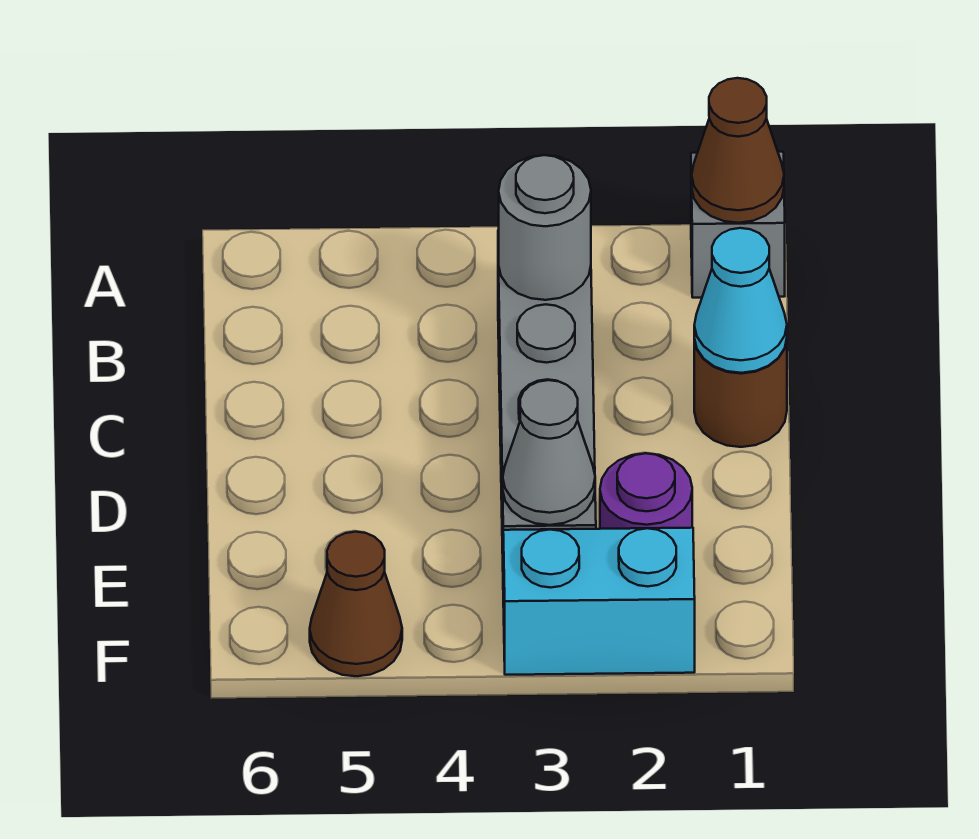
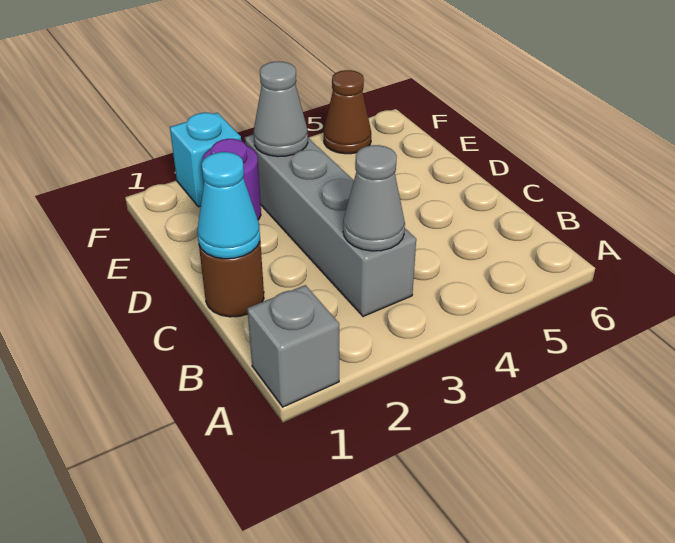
brown 1x1 cone [692,78,784,223] -> none
grey 1x1 round brick [499,155,591,300] -> grey 1x1 cone [343,145,405,251]
cyan 1x2 brick [503,528,695,675] -> cyan 1x1 brick [170,113,241,207]

